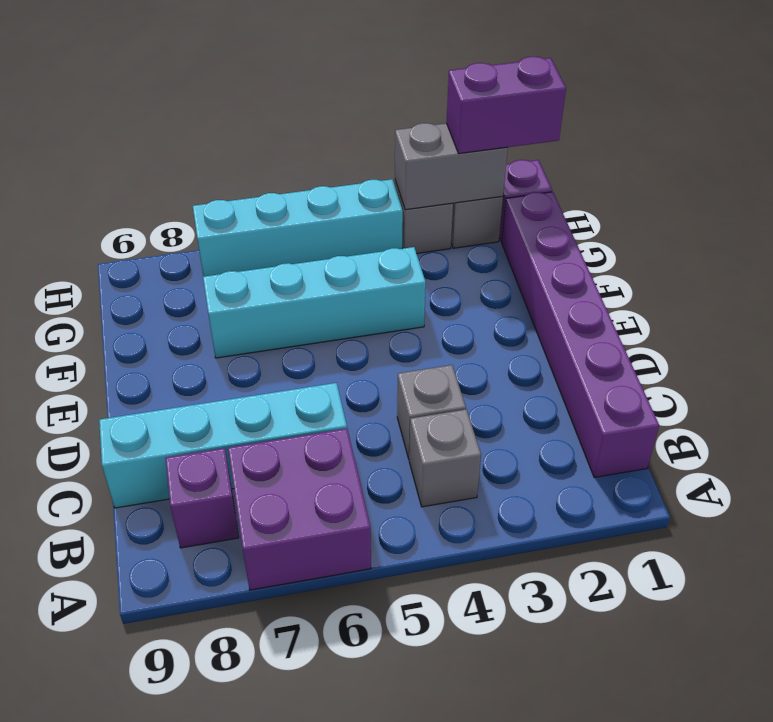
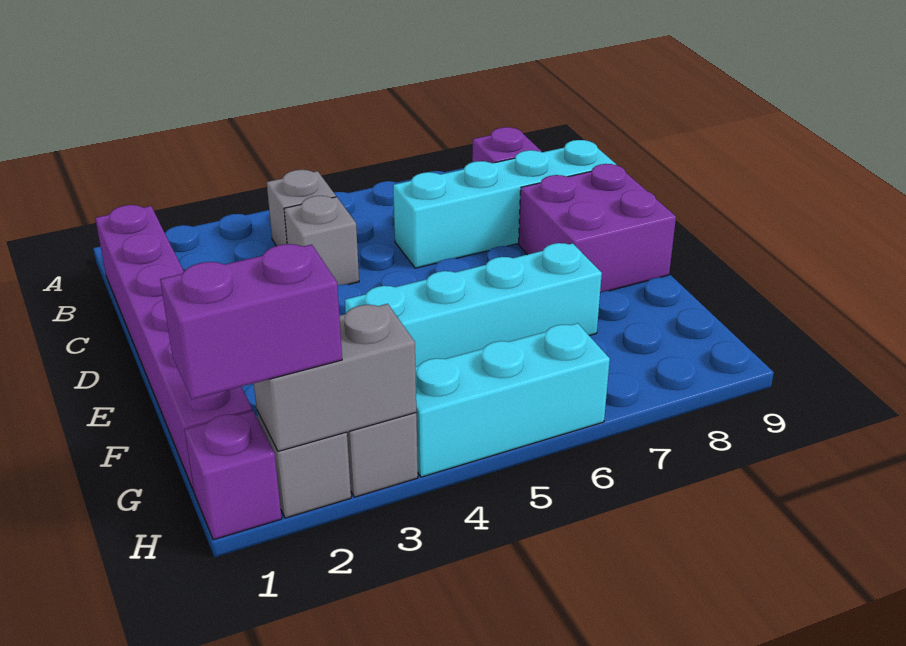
purple 2x2 brick [228,429,371,590] -> purple 2x2 brick moved to [519,164,676,292]
cyan 1x4 brick [193,179,403,277] -> cyan 1x3 brick [415,323,610,477]

